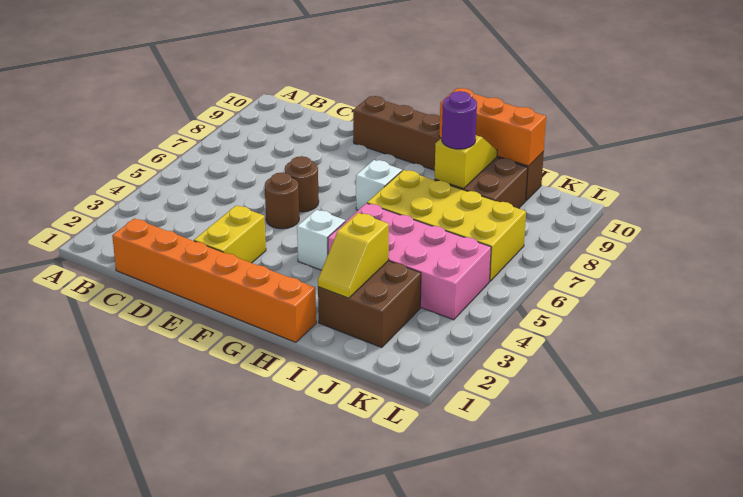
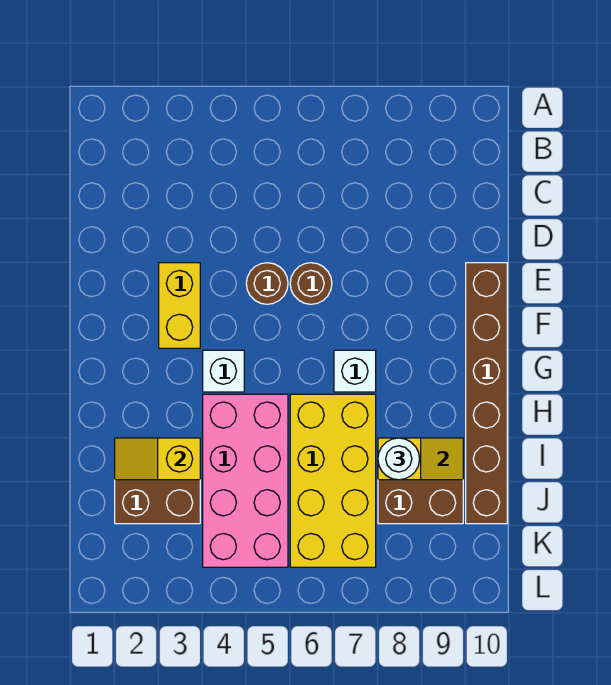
orange 1x6 brick [112,218,316,342] -> none
yellow 1x2 brick [194,205,266,263] -> yellow 1x2 brick turned to [159,263,200,348]
orange 1x3 brick [439,88,546,166] -> none
purple 1x1 round brick [442,91,477,149] -> white 1x1 round brick [378,438,420,480]

